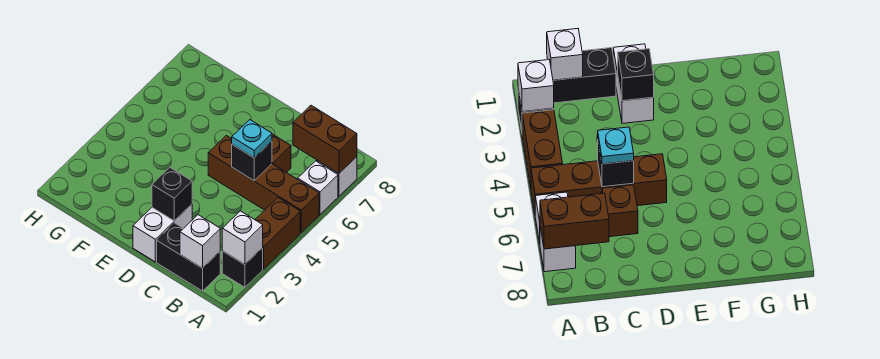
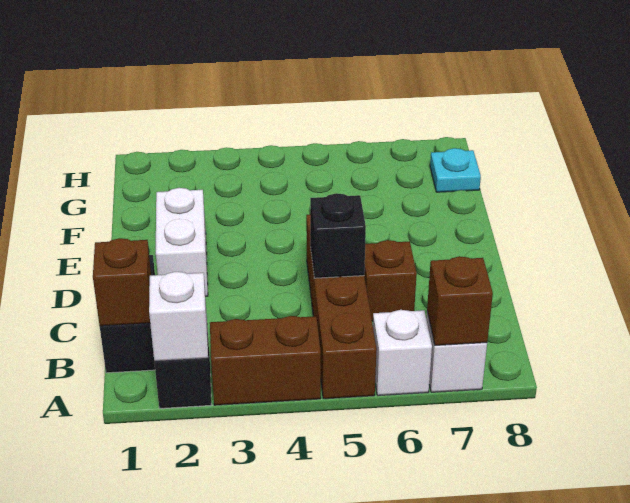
brown 1x2 brick [293,105,357,173] -> brown 1x1 brick [427,256,493,345]
white 1x1 brick [180,215,220,268] -> brown 1x1 brick [93,238,151,326]
cyan 1x1 plate [232,120,272,158] -> cyan 1x1 plate moved to [430,148,481,192]
white 1x2 brick [133,204,192,262] -> white 1x2 brick turned to [156,188,208,296]
black 1x1 brick [152,167,192,221] -> none

